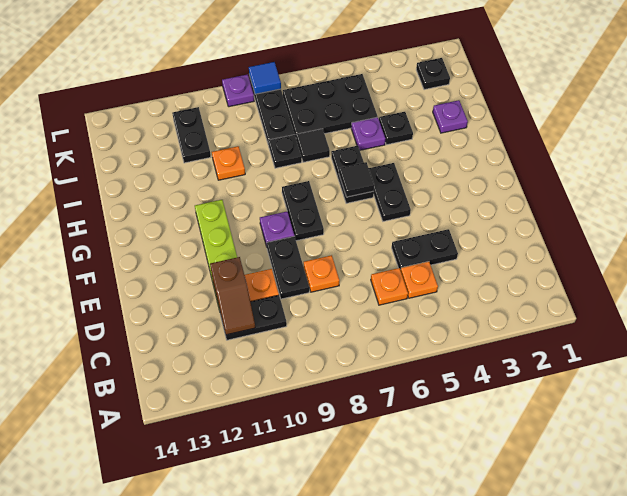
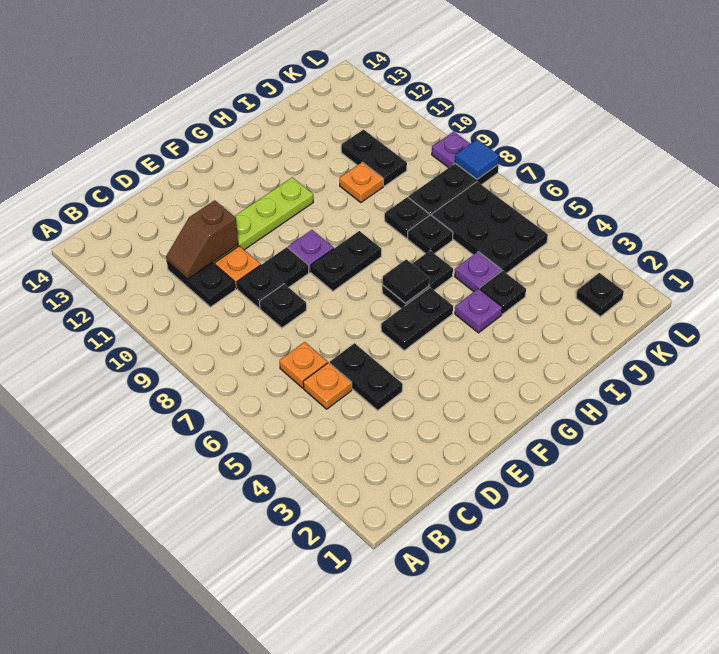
orange 1x1 plate [304,255,339,292] -> black 1x1 plate [260,284,306,328]
purple 1x1 plate [433,100,468,133] -> purple 1x1 plate moved to [455,288,502,333]
black 1x1 tile [296,129,330,162] -> black 1x1 plate [408,215,453,254]
black 1x2 plate [172,107,211,163] -> black 1x2 plate turned to [341,130,407,186]

